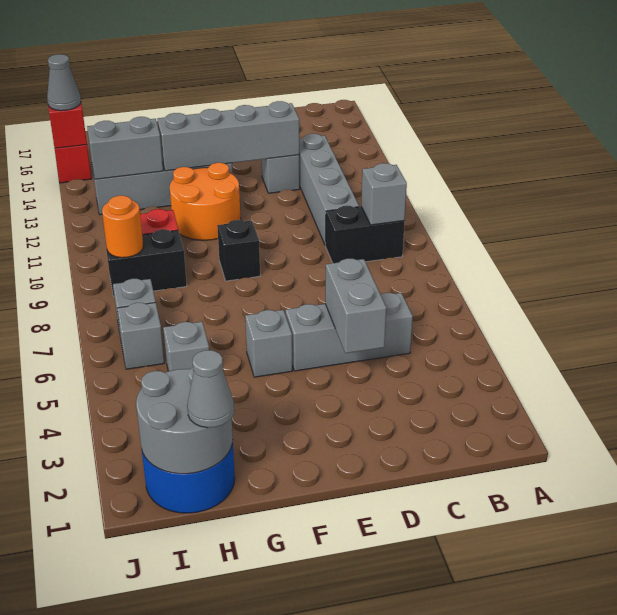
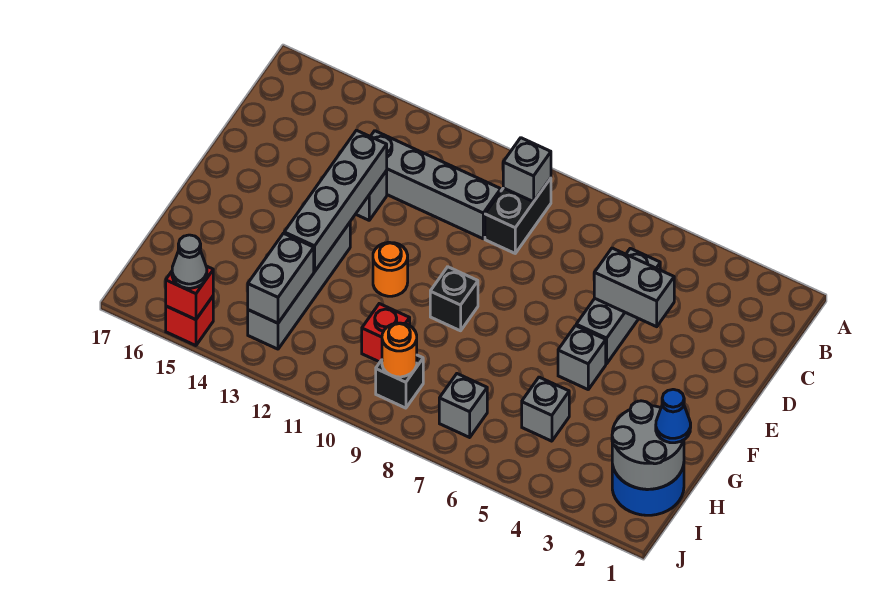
orange 2x2 round brick [170,163,241,240] -> orange 1x1 round brick [373,242,408,296]
grey 1x1 cone [187,350,234,428] -> blue 1x1 cone [656,389,691,443]
black 1x2 brick [105,229,187,296] -> black 1x1 brick [376,355,423,408]
grey 1x1 brick [117,302,165,369] -> none

